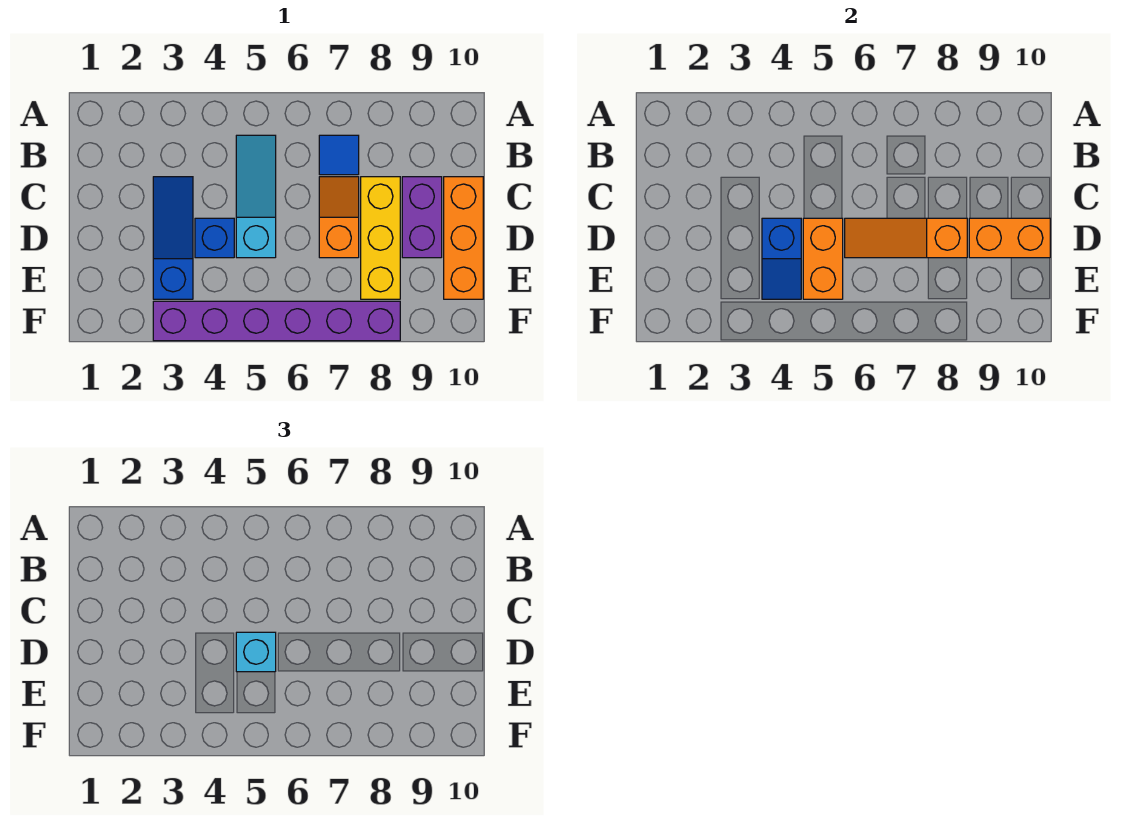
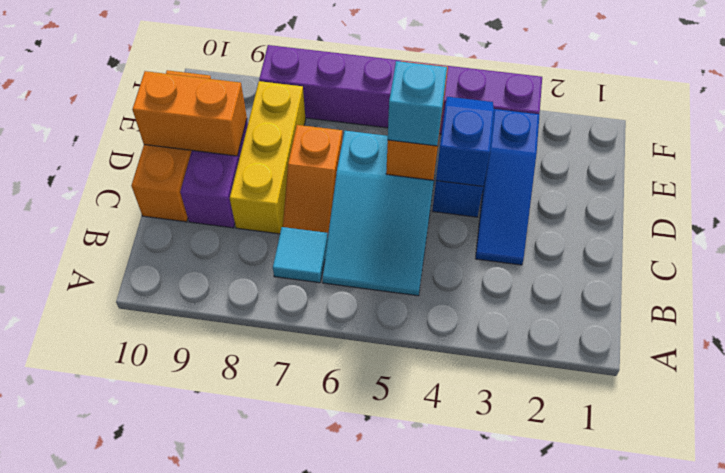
cyan 1x3 slope [236,135,276,258] -> cyan 2x3 slope [322,131,438,296]
blue 1x1 tile [319,135,359,175] -> cyan 1x1 tile [273,227,328,283]
orange 1x3 slope [845,218,967,258] -> none

